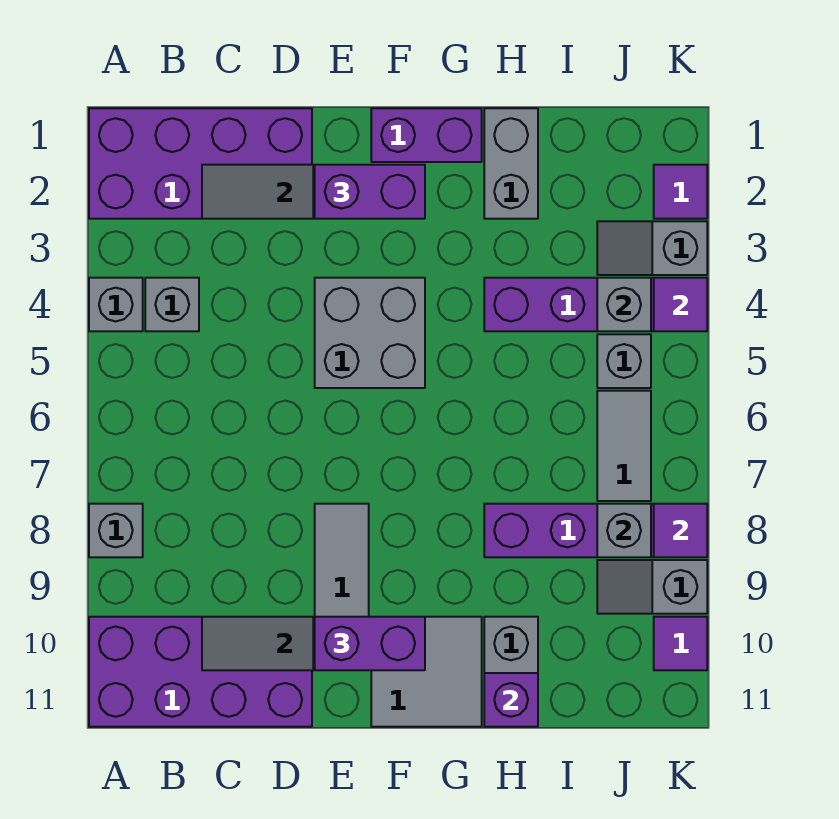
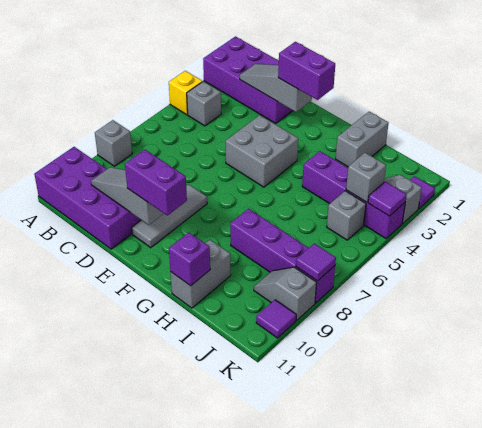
grey 1x1 brick [89,278,143,331] -> yellow 1x1 brick [169,71,202,115]
purple 1x2 brick [371,108,482,162] -> none
grey 2x2 tile [371,617,482,727] -> none
grey 1x2 tile [597,391,651,501] -> none
grey 1x1 brick [597,504,651,557] -> none

